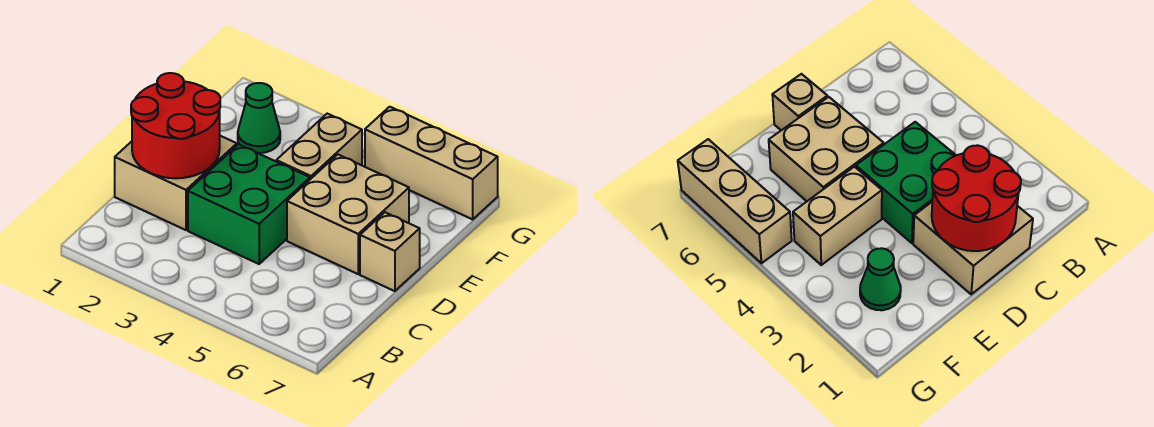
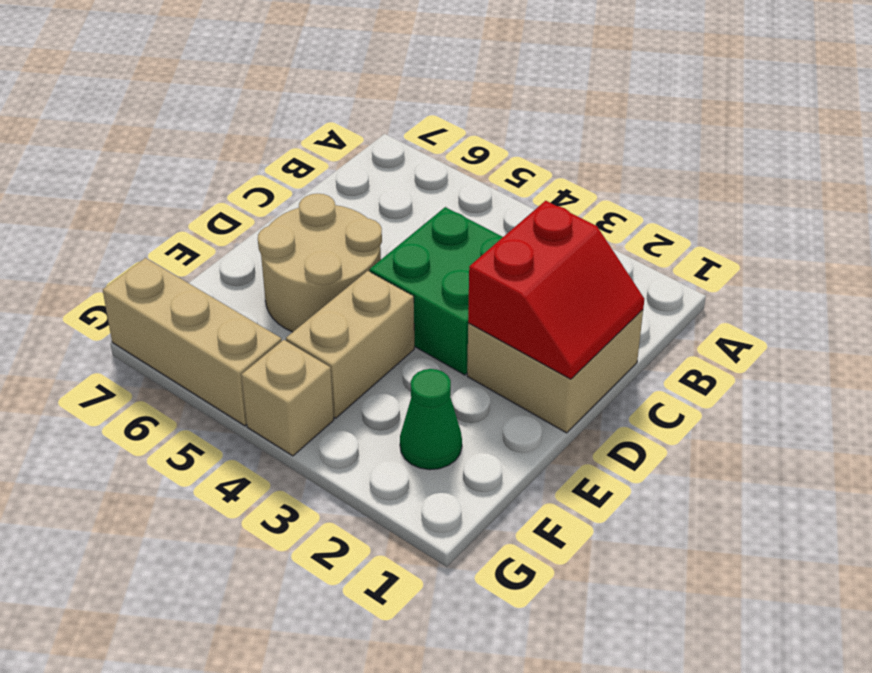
red 2x2 round brick [131,73,220,178] -> red 2x2 slope [468,201,644,379]
tan 2x2 brick [287,154,409,274] -> tan 2x2 round brick [258,194,382,332]
tan 1x1 brick [360,212,420,291] -> tan 1x1 brick moved to [241,340,334,456]

